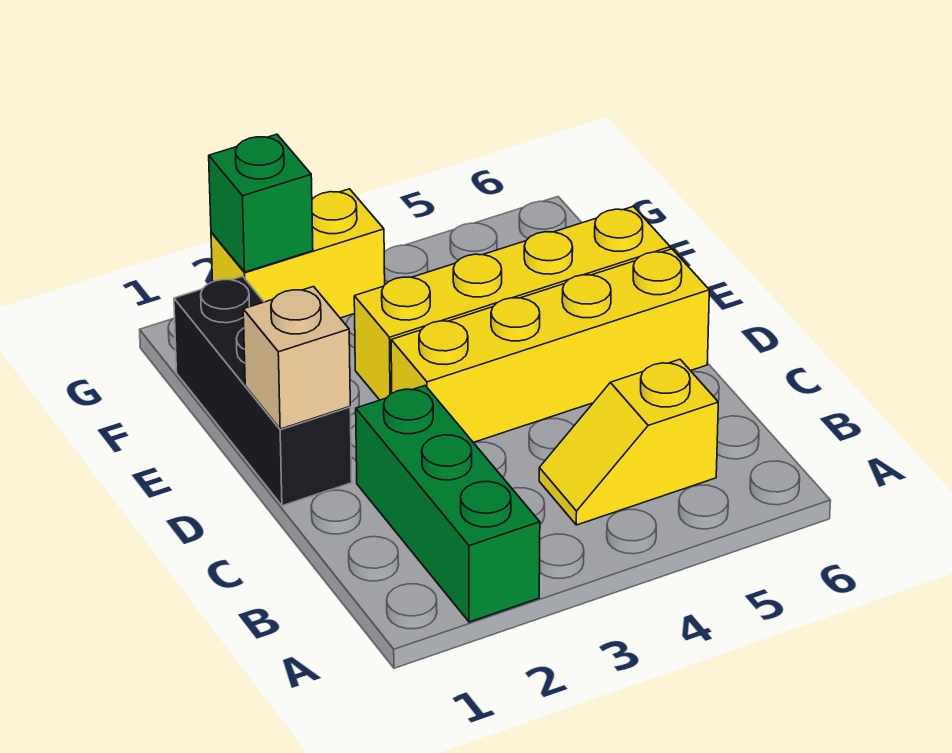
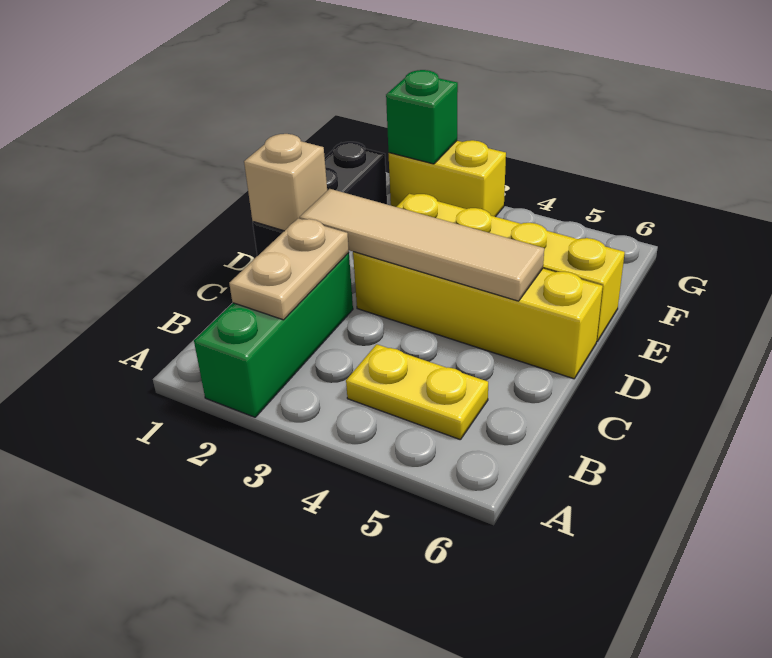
none -> tan 1x2 plate [229,218,349,320]
yellow 1x2 slope [539,359,718,525] -> yellow 1x2 plate [346,344,488,440]
none -> tan 1x4 tile [300,189,544,301]

